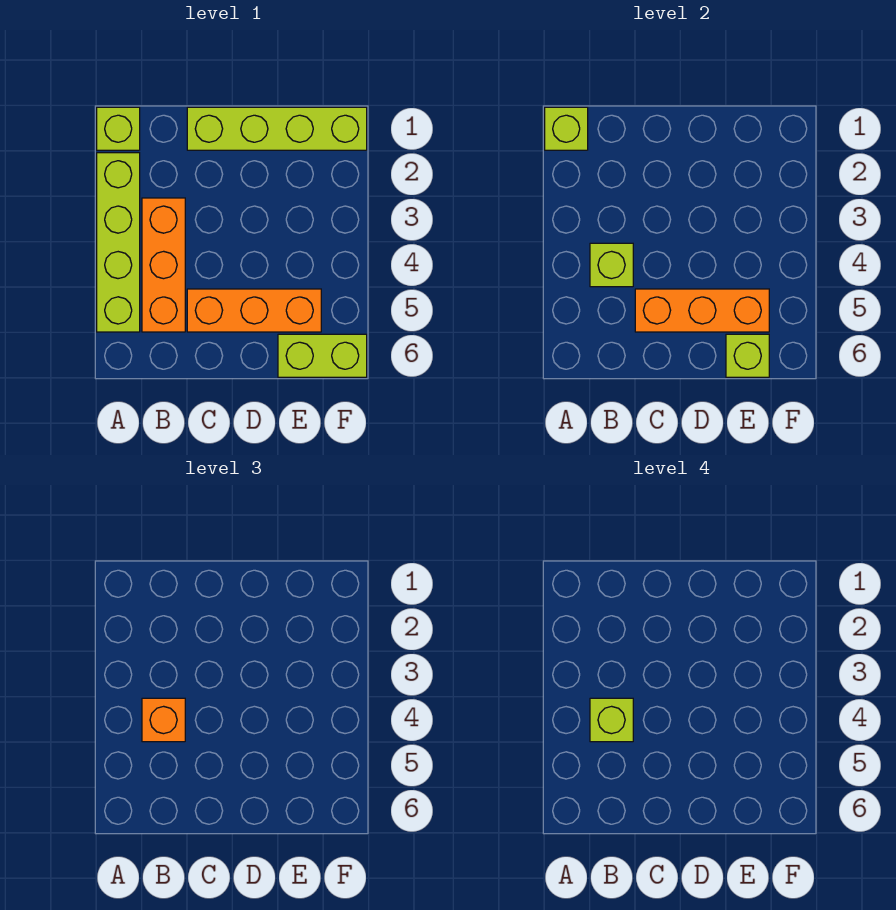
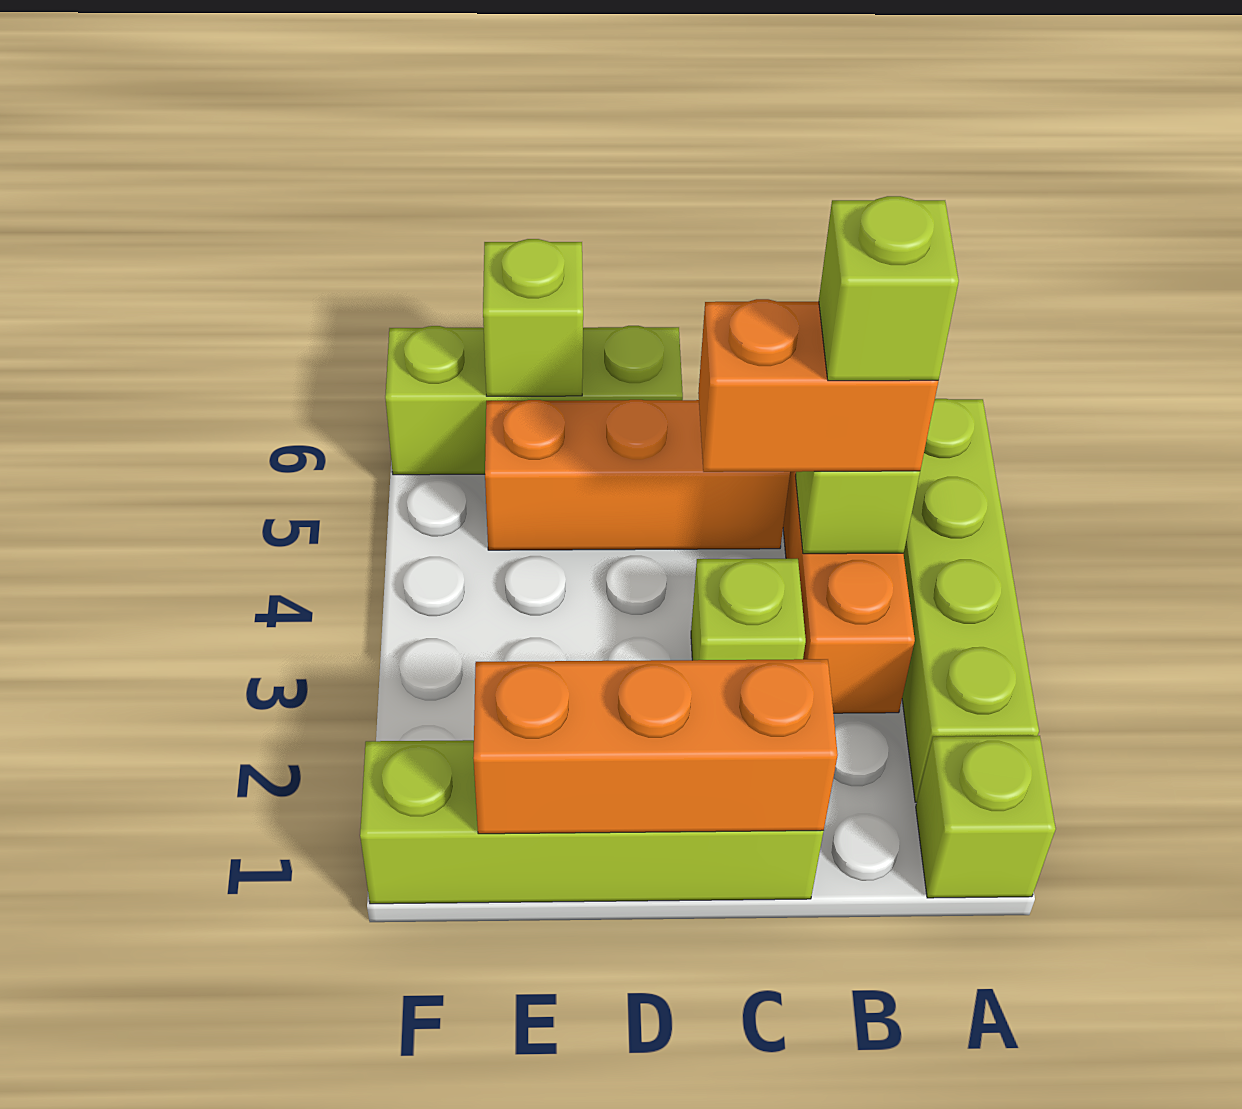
lime 1x1 brick [545,107,588,150] -> lime 1x1 brick moved to [691,559,806,660]
orange 1x1 brick [142,698,185,742] -> orange 1x2 brick [698,299,938,472]
orange 1x3 brick [635,289,769,332] -> orange 1x3 brick moved to [473,659,838,834]
lime 1x2 brick [278,334,367,377] -> lime 1x3 brick [385,326,683,475]

